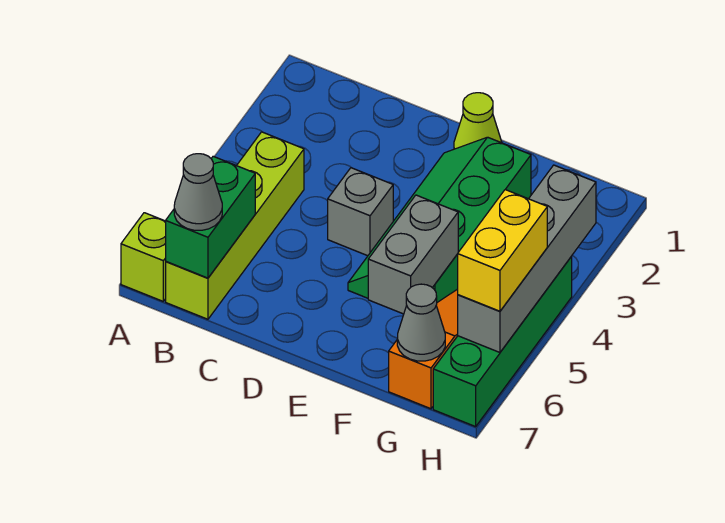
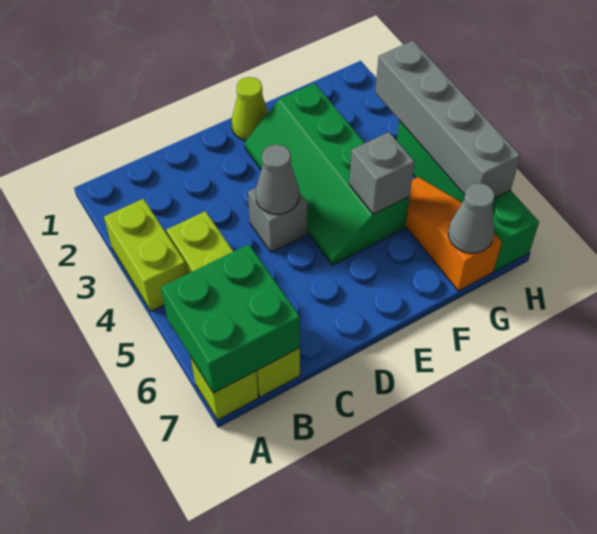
none -> lime 1x2 brick [104,199,187,311]
green 1x2 brick [166,156,255,278] -> green 2x2 brick [161,244,300,393]
grey 1x1 cone [174,154,222,230] -> grey 1x1 cone moved to [256,144,299,214]
grey 1x2 brick [368,195,458,314] -> grey 1x1 brick [349,132,415,214]
yellow 1x2 brick [458,190,547,311] -> none

